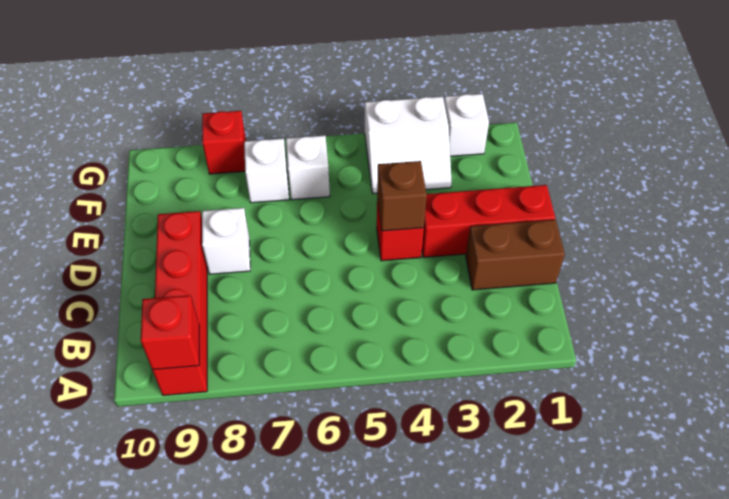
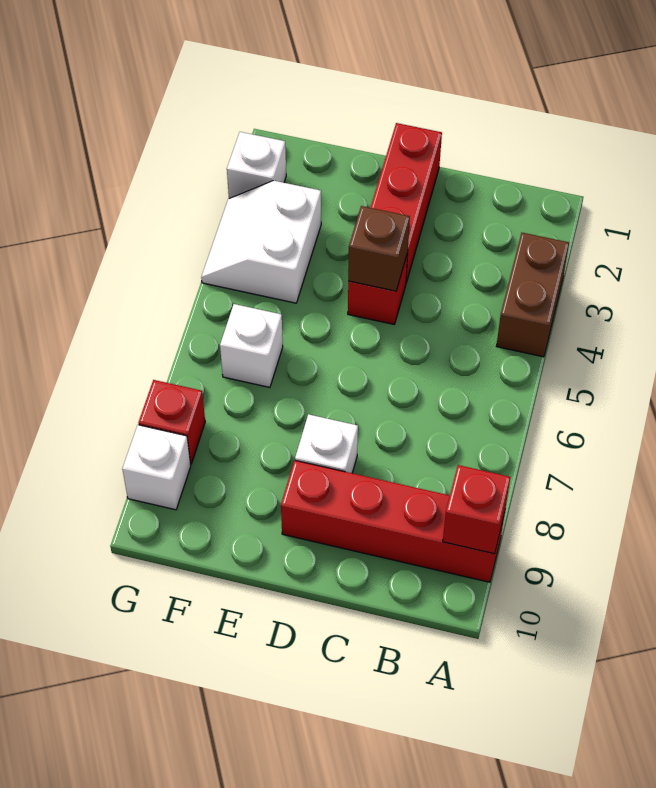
brown 1x2 brick [466,220,565,290] -> brown 1x2 brick moved to [497,233,569,357]
white 2x2 slope [365,97,452,194] -> white 2x2 slope turned to [201,181,321,303]
white 1x1 brick [244,138,289,203] -> white 1x1 brick moved to [122,425,191,510]

